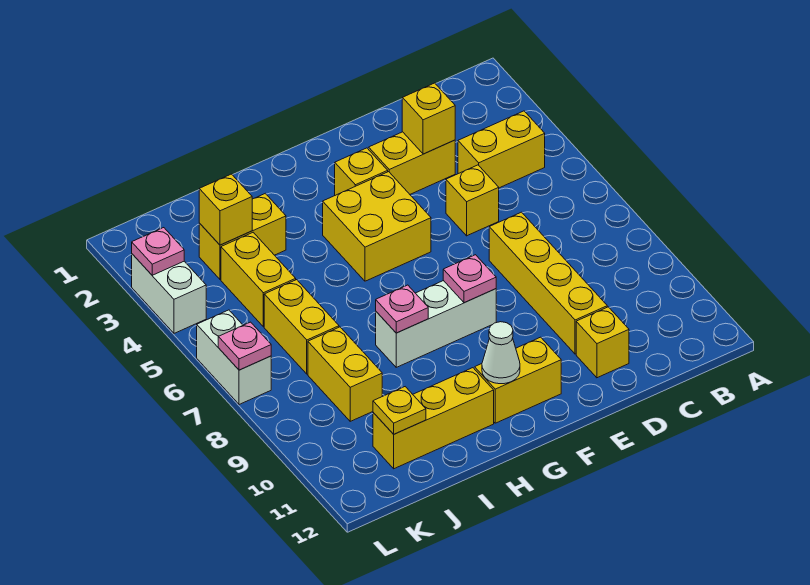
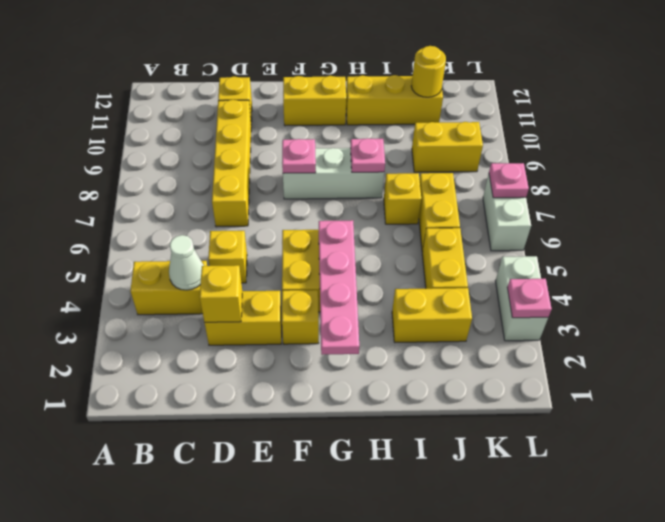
none -> pink 1x4 plate [319,220,359,355]
white 1x1 cone [482,322,520,384] -> white 1x1 cone moved to [169,235,204,290]
yellow 1x1 brick [199,174,252,245] -> yellow 1x1 brick moved to [384,173,421,224]
yellow 1x2 brick [308,327,382,421] -> yellow 1x2 brick turned to [412,122,483,172]
yellow 1x1 plate [373,387,426,434] -> yellow 1x1 round brick [411,46,446,97]

